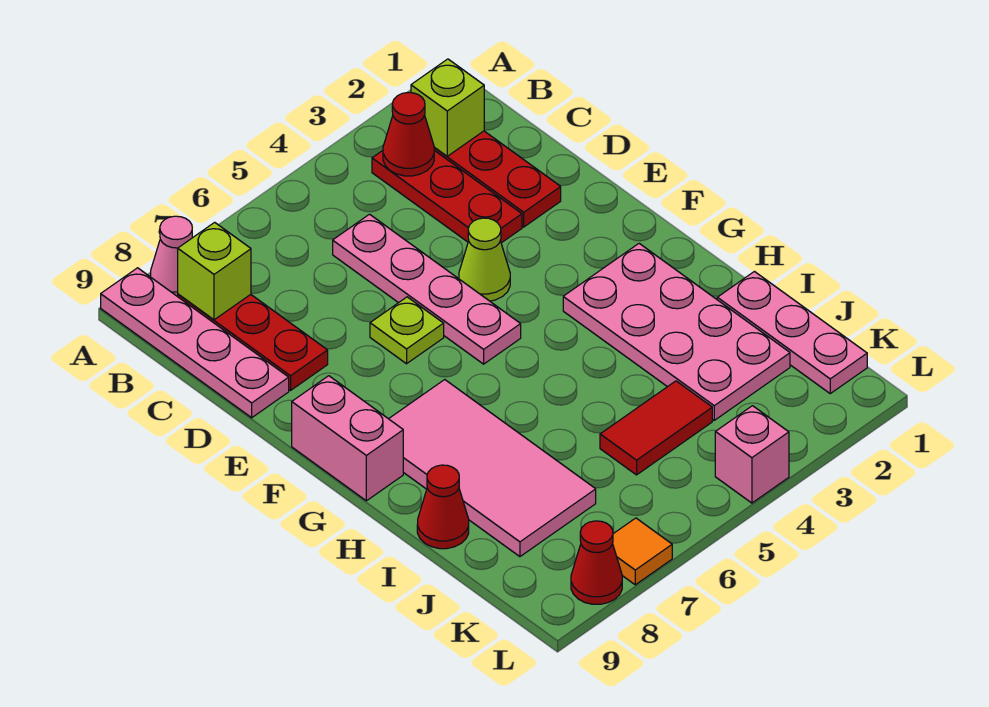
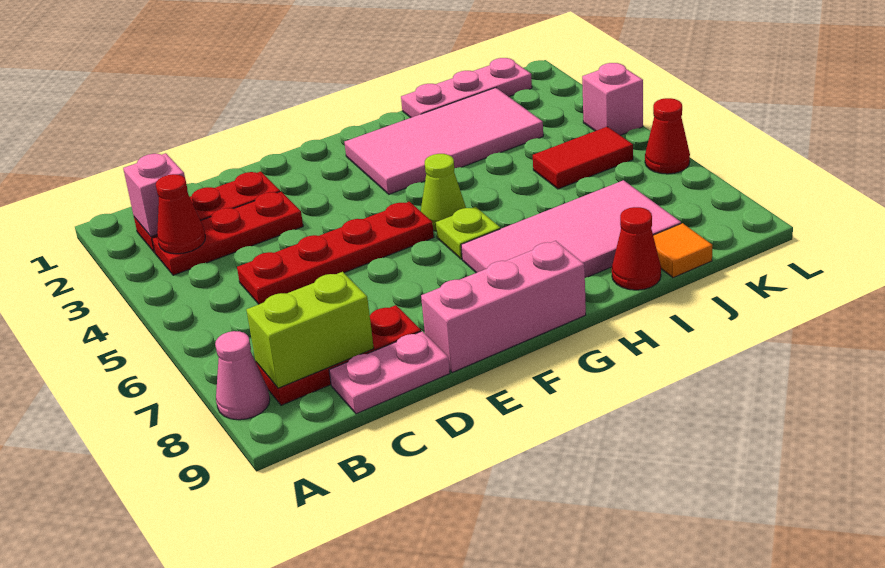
pink 1x4 plate [101,268,289,418] -> pink 1x2 plate [329,331,450,414]
lime 1x1 brick [411,59,484,156] -> pink 1x1 brick [123,153,188,237]
lime 1x1 brick [178,222,251,320] -> lime 1x2 brick [246,272,374,388]
pink 1x4 plate [333,214,521,364] -> red 1x4 plate [237,202,434,304]
lime 1x1 cone [459,218,510,301] -> lime 1x1 cone moved to [421,154,466,231]
lime 1x1 plate [370,297,444,364] -> lime 1x1 plate moved to [436,207,500,259]
pink 1x2 brick [292,376,403,501] -> pink 1x3 brick [421,241,586,372]
pink 2x4 plate [563,244,790,420] -> pink 2x4 tile [344,88,543,194]
red 1x2 tile [600,381,712,475] -> red 1x2 tile turned to [533,127,633,189]
orange 1x1 tile [613,518,672,585] -> orange 1x1 tile moved to [653,223,712,278]
red 1x1 cone [571,521,622,604] -> red 1x1 cone moved to [645,98,690,174]

